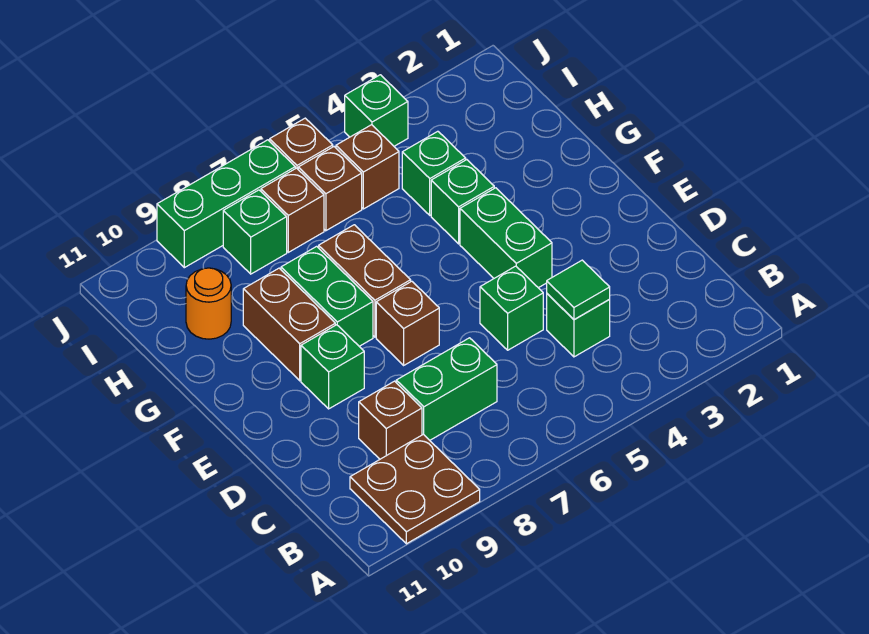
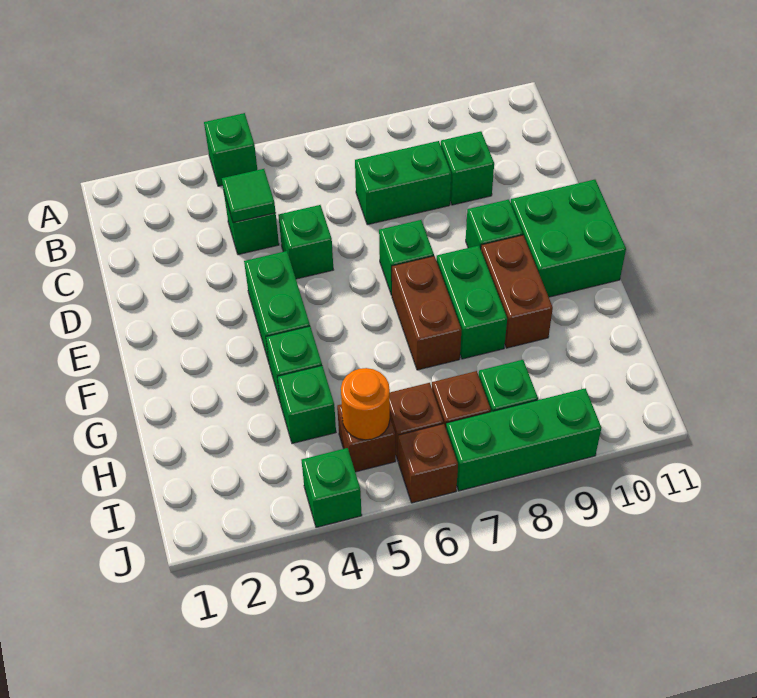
none -> green 1x1 brick [204,113,257,186]
brown 2x2 plate [350,434,480,544] -> none
brown 1x1 brick [359,381,422,459] -> green 1x1 brick [441,131,494,205]
brown 1x1 brick [376,281,439,365] -> green 1x1 brick [379,220,434,295]
none -> green 2x2 brick [511,180,626,297]
orange 1x1 round brick [186,268,231,339] -> orange 1x1 round brick moved to [341,368,390,440]

